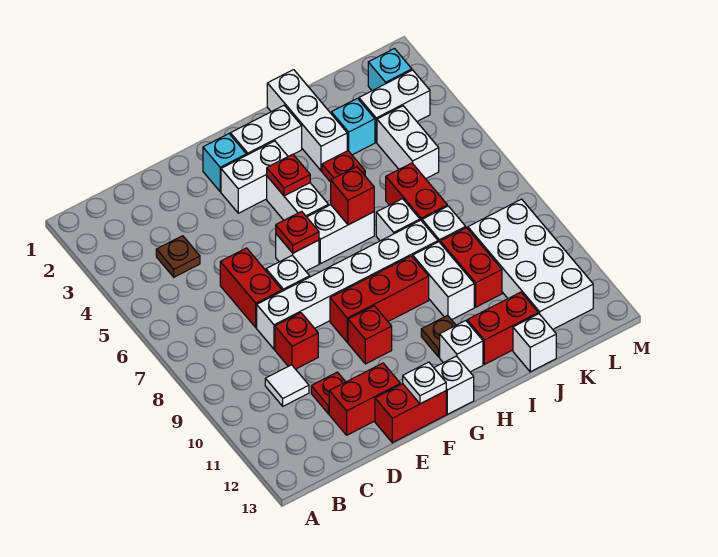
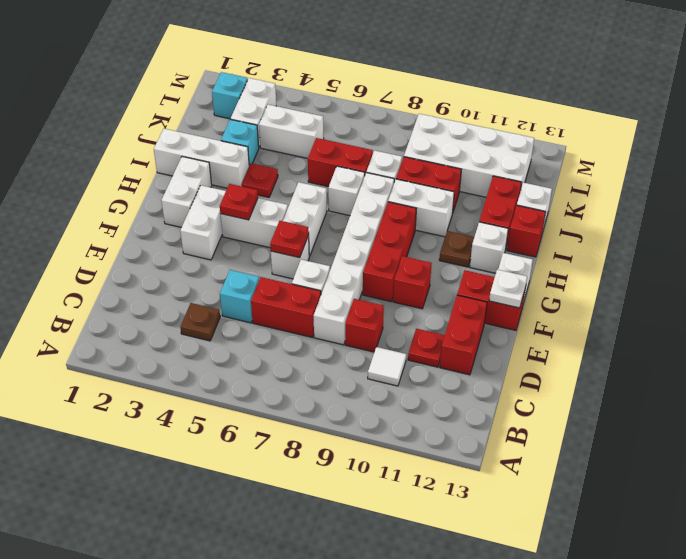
red 1x2 brick [375,384,446,443] -> red 1x2 brick turned to [457,270,526,330]
cyan 1x1 brick [203,134,246,192] -> cyan 1x1 brick moved to [220,270,259,323]
red 1x1 brick [331,167,374,225] -> red 1x1 brick moved to [507,205,546,257]

